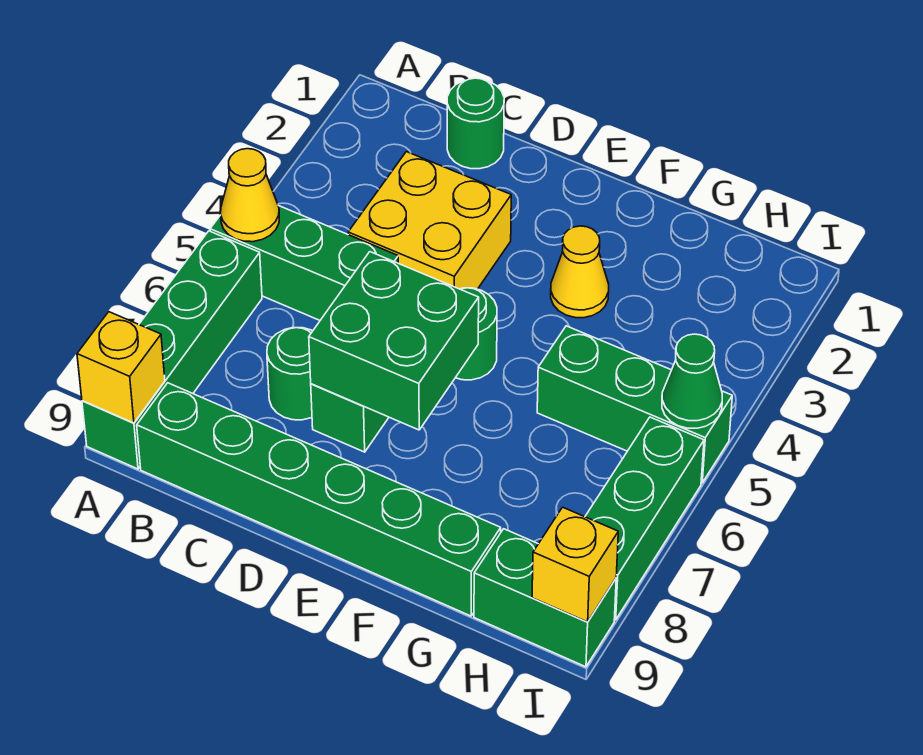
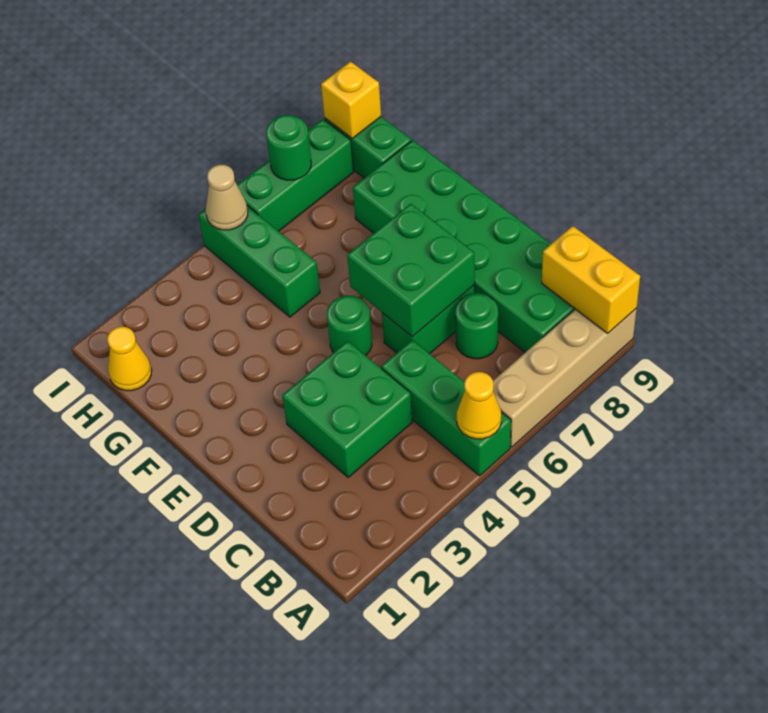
green 1x4 brick [82,231,262,469] -> tan 1x4 brick [493,308,637,447]
yellow 1x1 brick [77,312,165,423] -> yellow 1x2 brick [542,226,640,333]
green 1x6 brick [137,383,501,616] -> green 2x6 brick [353,140,575,352]
green 1x1 round brick [447,78,504,169] -> green 1x1 round brick moved to [266,115,311,180]
yellow 2x2 brick [348,152,511,289] -> green 2x2 brick [282,341,412,477]
yellow 1x1 cone [551,226,609,318] -> yellow 1x1 cone moved to [107,327,152,391]
green 1x1 cone [662,334,722,428] -> tan 1x1 cone [206,165,248,230]

